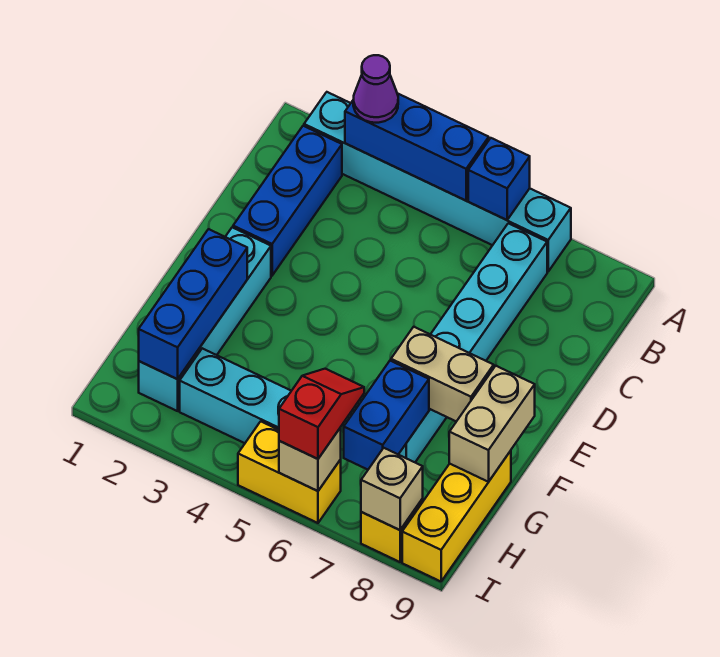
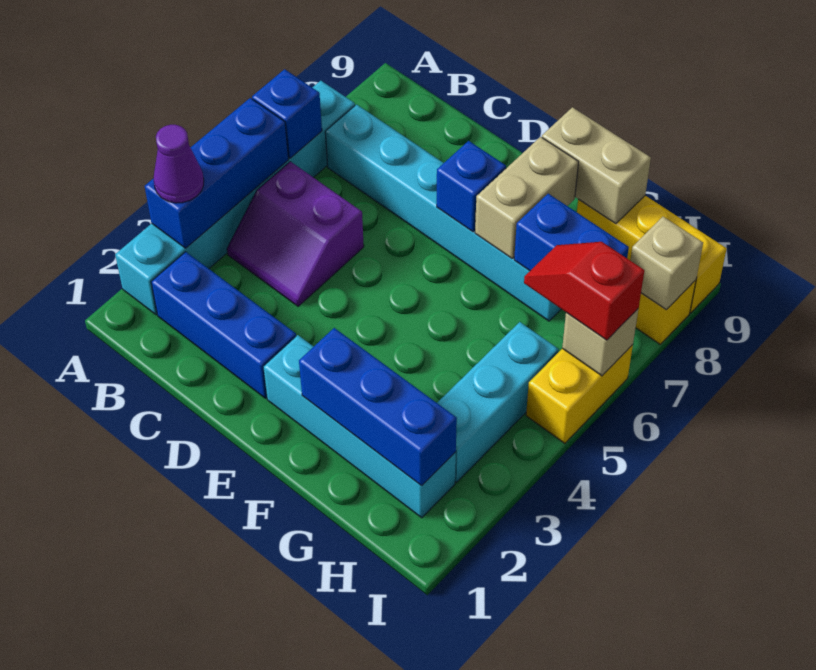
none -> purple 2x2 slope [227,162,364,306]
none -> blue 1x1 brick [437,141,506,232]

